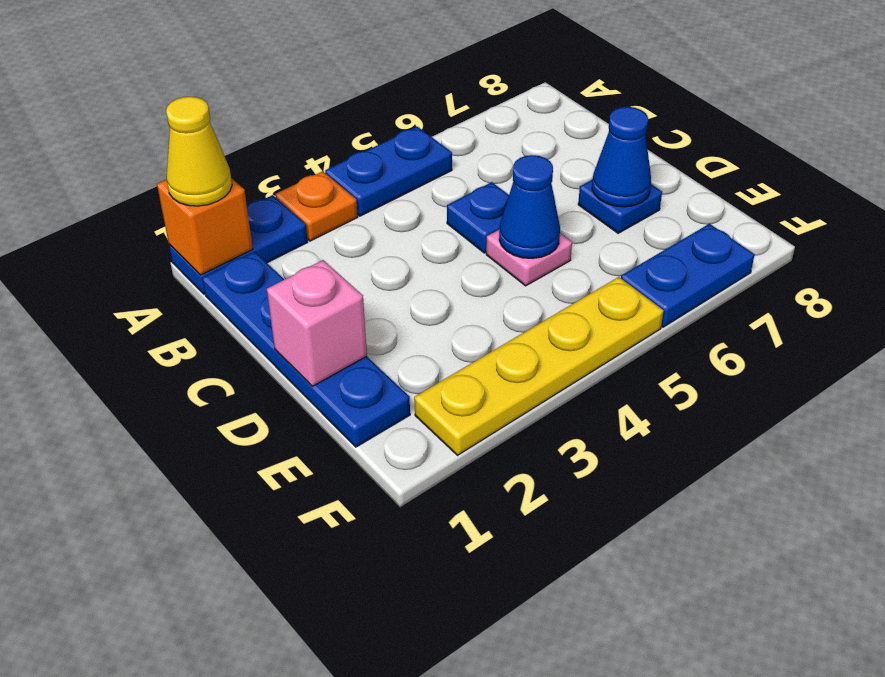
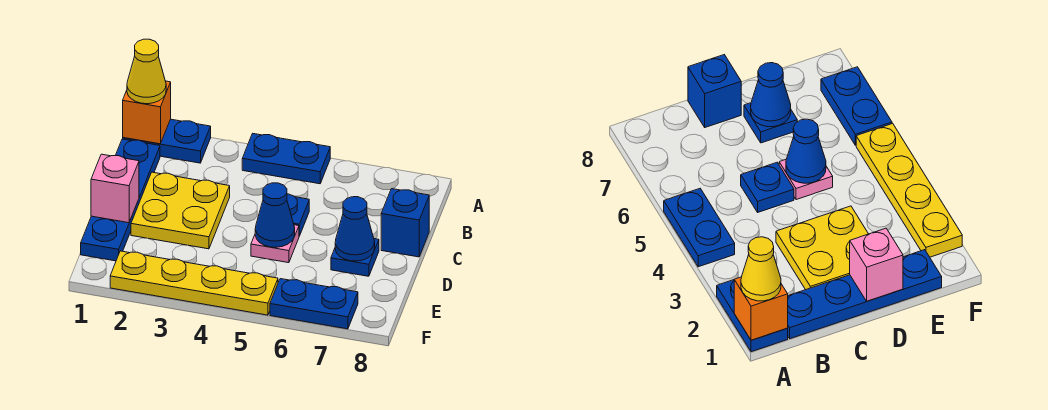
orange 1x1 plate [275,171,358,241] -> none
none -> yellow 2x2 plate [131,172,230,249]
none -> blue 1x1 brick [381,189,429,257]

